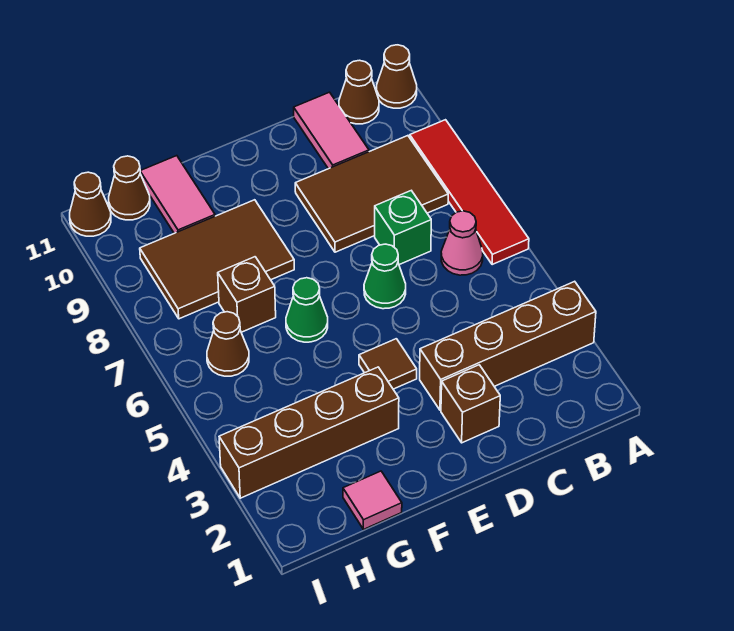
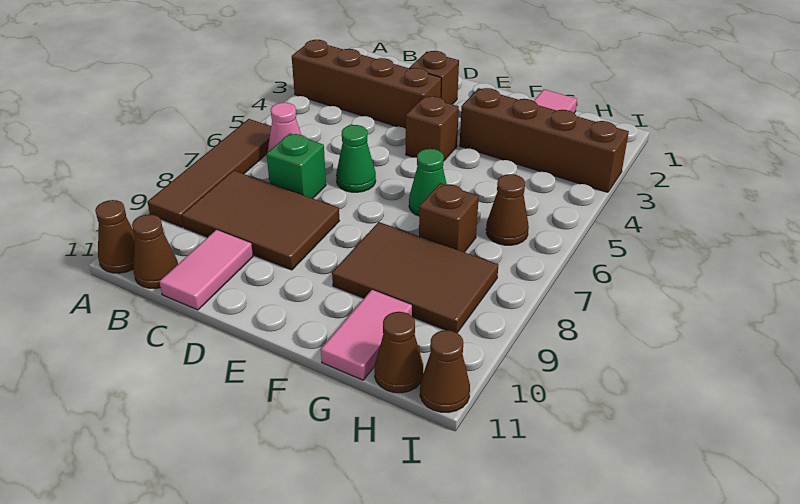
red 1x4 tile [410,120,529,265] -> brown 1x4 tile [148,119,271,227]
brown 1x1 tile [359,339,417,389] -> brown 1x1 brick [406,96,459,161]

